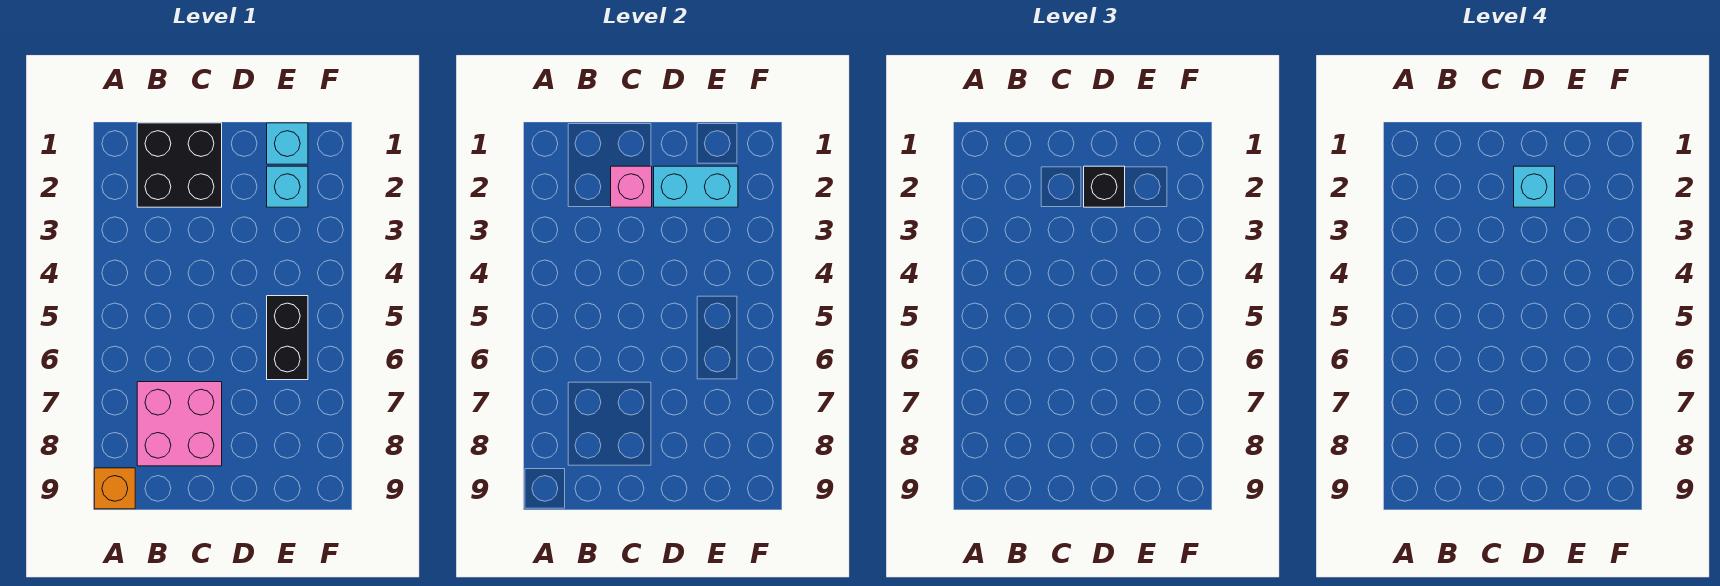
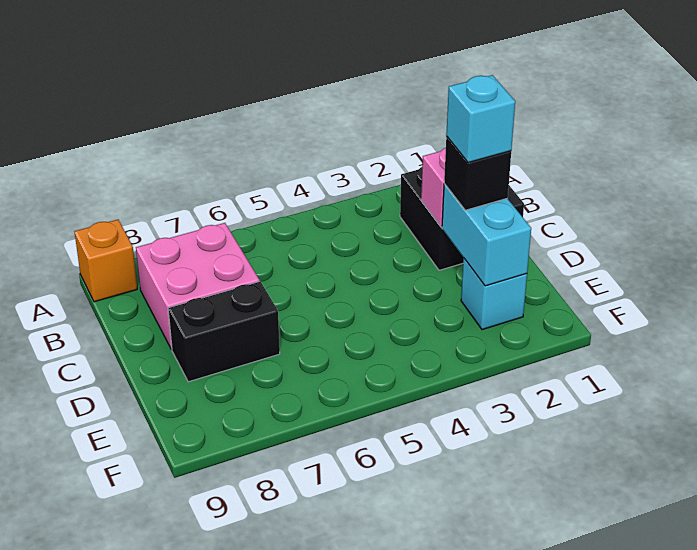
cyan 1x1 brick [267,123,308,164] -> none
black 1x2 brick [267,296,308,380] -> black 1x2 brick moved to [168,281,280,382]

